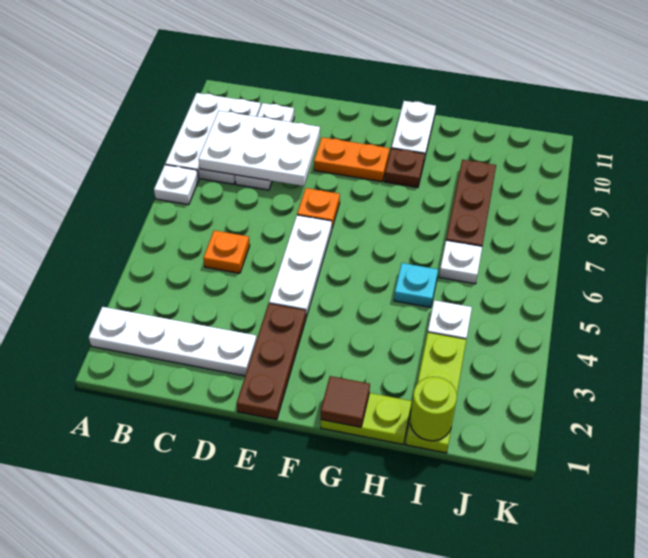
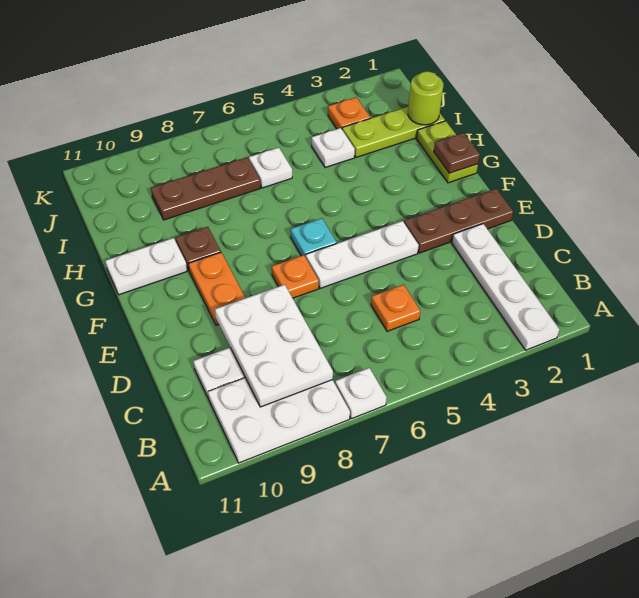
brown 1x1 tile [321,376,370,427] -> brown 1x1 plate [434,133,480,173]
cyan 1x1 plate [394,263,438,308] -> cyan 1x1 plate moved to [291,218,337,257]
none -> orange 1x1 plate [328,97,370,129]

